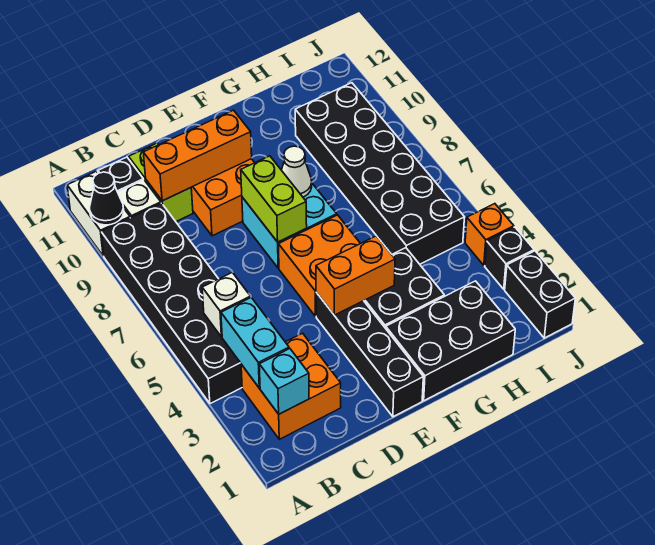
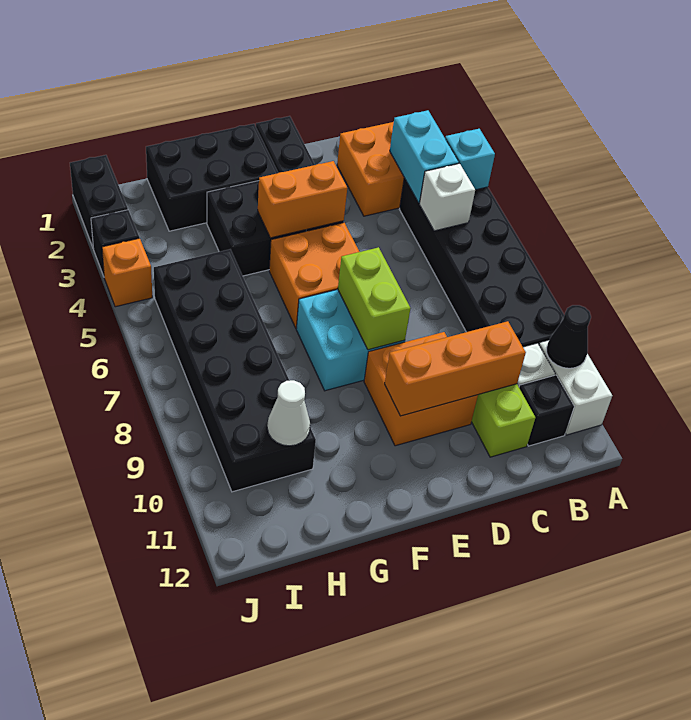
cyan 1x1 brick [259,349,309,414] -> cyan 1x1 brick moved to [445,129,495,190]
white 1x1 cone [282,146,312,197] -> white 1x1 cone moved to [267,380,310,446]

